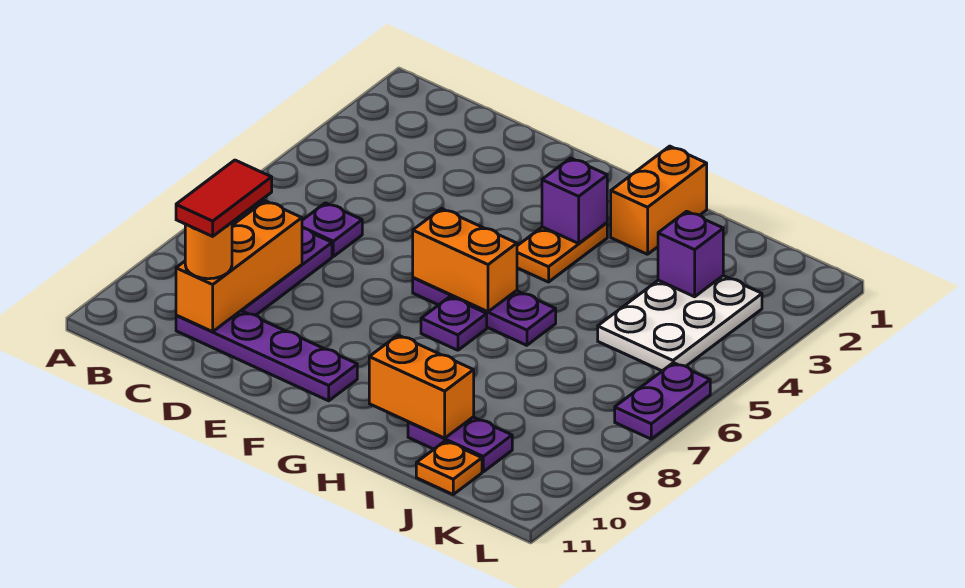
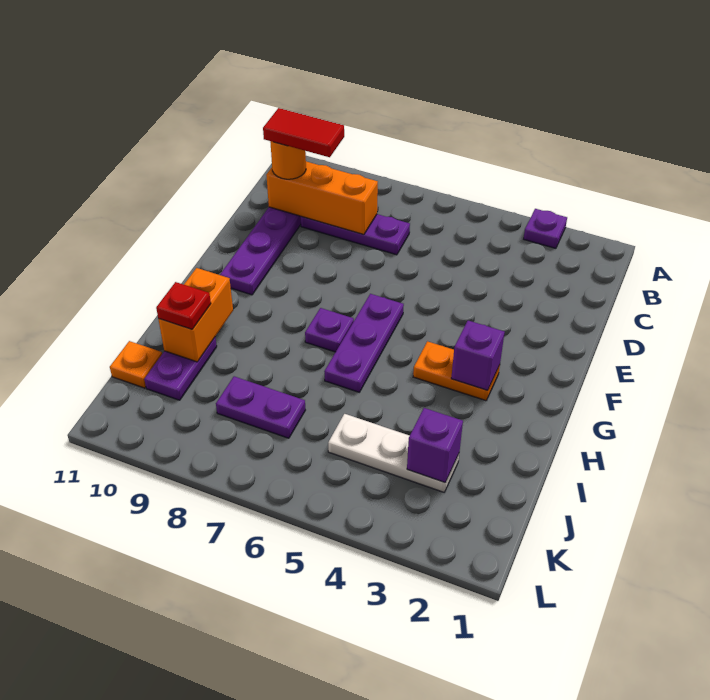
purple 1x1 plate [302,203,362,256] -> purple 1x1 plate moved to [524,209,567,248]
orange 1x2 brick [413,209,517,312] -> none
orange 1x2 brick [611,146,707,254] -> none
none -> red 1x1 plate [156,282,211,329]
white 2x3 plate [598,276,762,371] -> white 1x3 plate [328,414,459,492]
purple 1x2 plate [615,363,710,439] -> purple 1x2 plate moved to [216,376,305,438]

